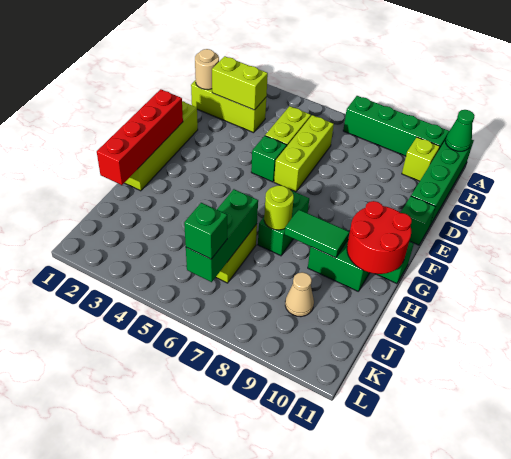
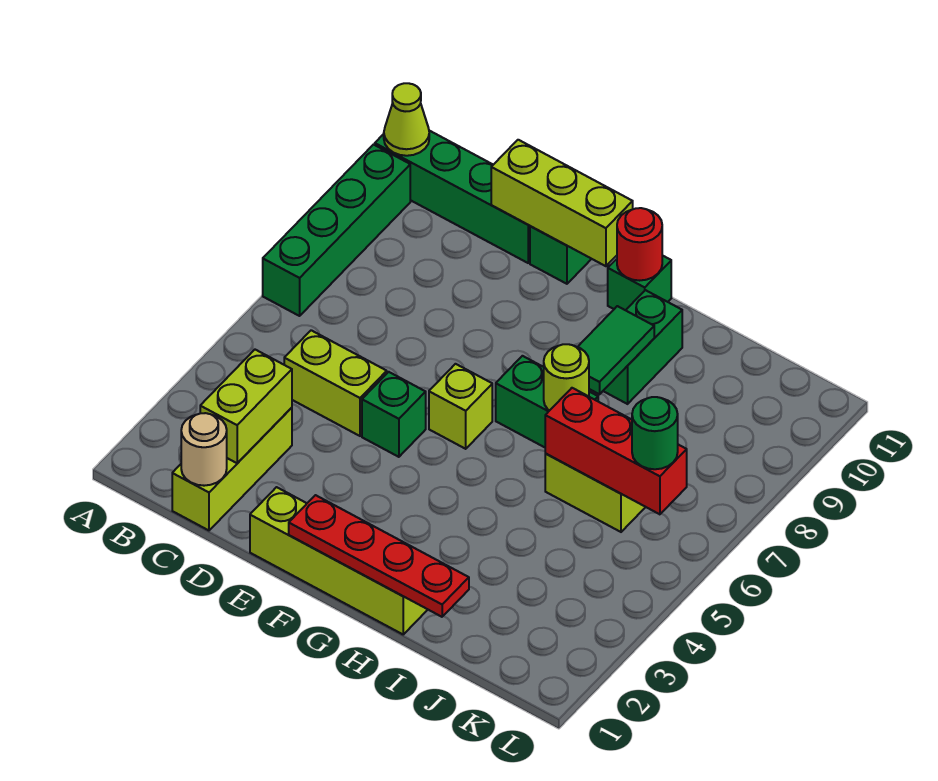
green 1x1 cone [445,110,475,151] -> lime 1x1 cone [384,83,429,156]
lime 1x1 brick [402,137,440,181] -> lime 1x1 brick moved to [429,364,492,449]
lime 1x3 brick [274,115,334,192] -> lime 1x3 brick moved to [491,140,633,266]
red 1x4 brick [97,89,183,185] -> red 1x4 plate [289,495,469,617]
red 2x2 round brick [347,201,412,274] -> red 1x1 round brick [617,208,662,281]
green 1x3 brick [186,189,258,282] -> red 1x3 brick [545,388,687,514]
tan 1x1 cone [285,272,314,317] -> none
green 1x1 brick [184,203,227,259] -> green 1x1 round brick [632,397,678,469]

